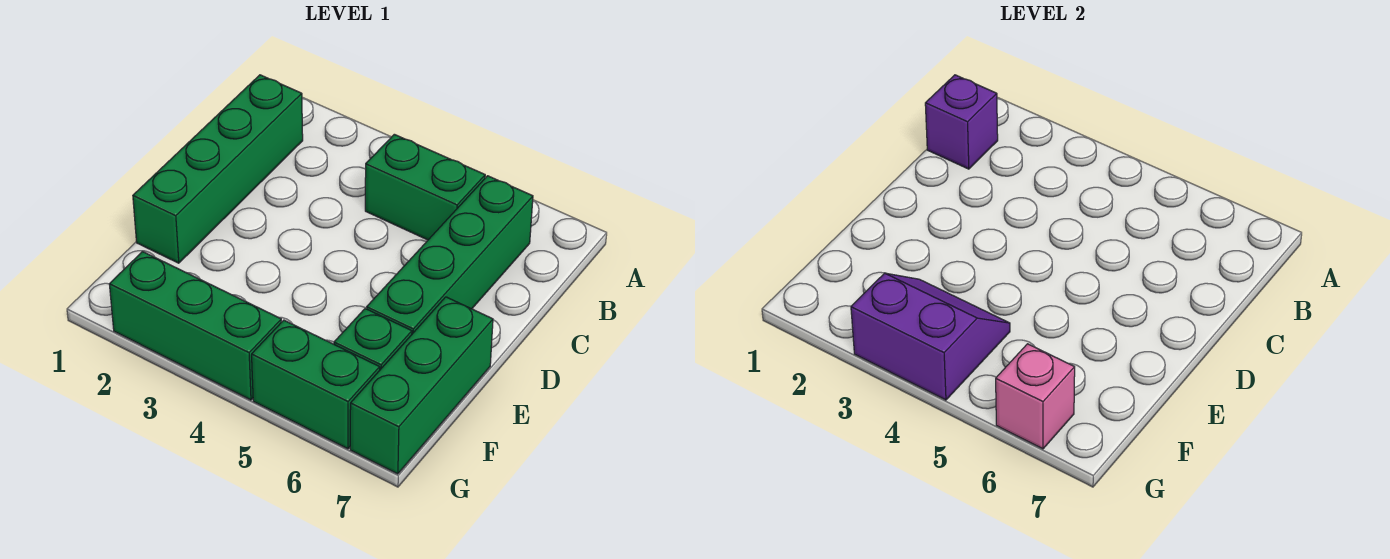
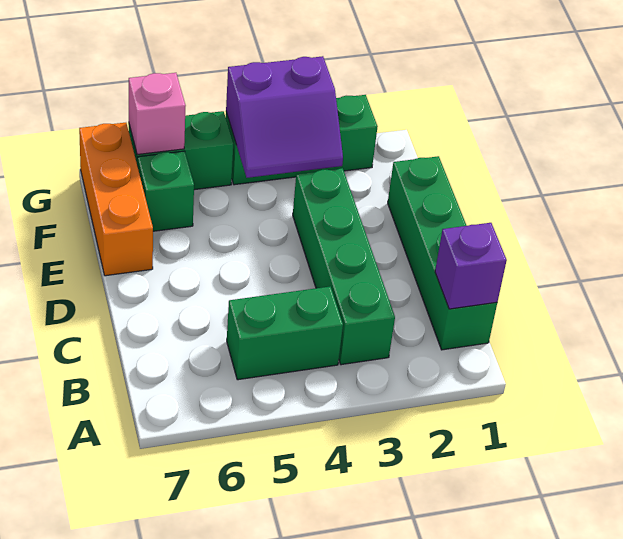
green 1x4 brick [367,176,533,334] -> green 1x4 brick moved to [293,168,395,365]
green 1x3 brick [350,297,493,474] -> orange 1x3 brick [79,123,153,276]

